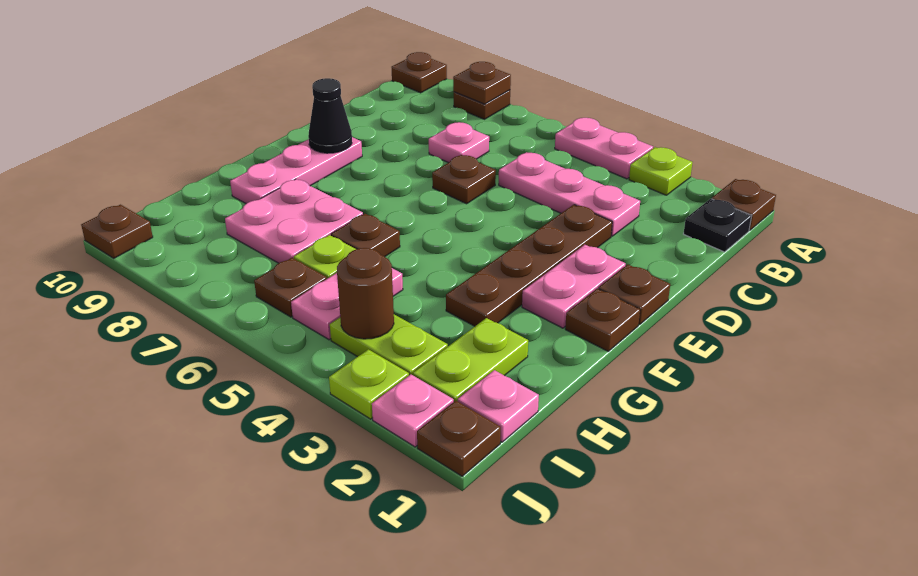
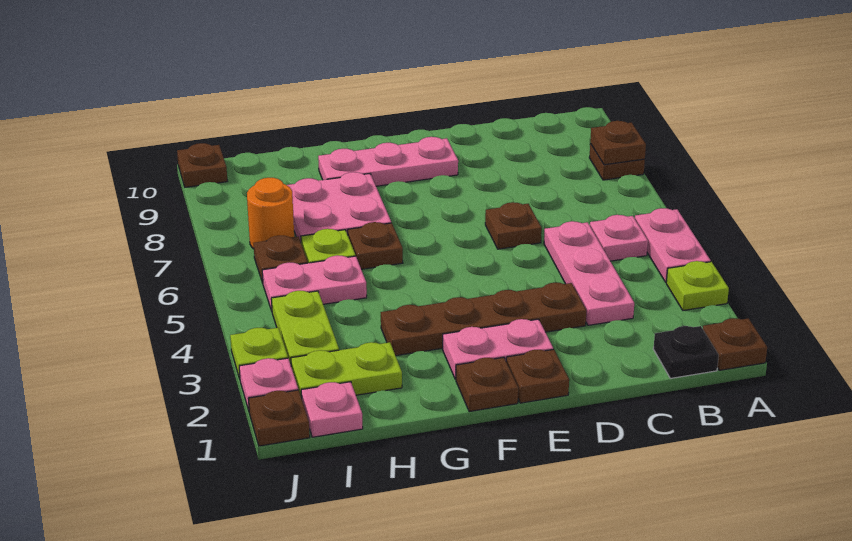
brown 1x1 plate [392,52,447,93] -> none
pink 1x1 plate [429,122,489,163] -> pink 1x1 plate moved to [590,215,648,261]
black 1x1 cone [308,78,352,153] -> none
brown 1x1 round brick [337,248,394,339] -> none
none -> orange 1x1 round brick [247,178,294,249]

